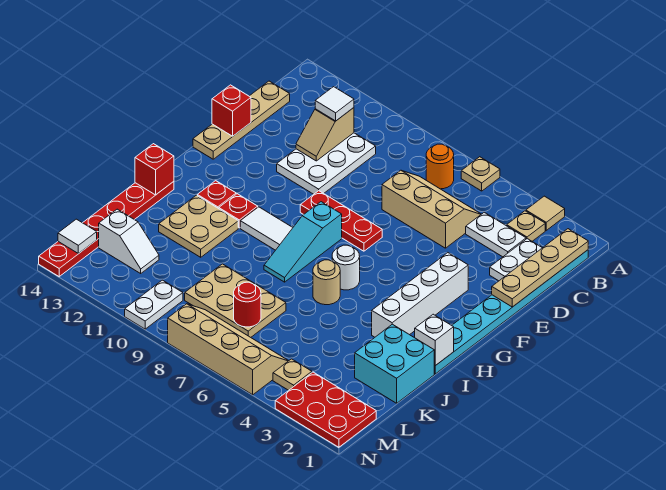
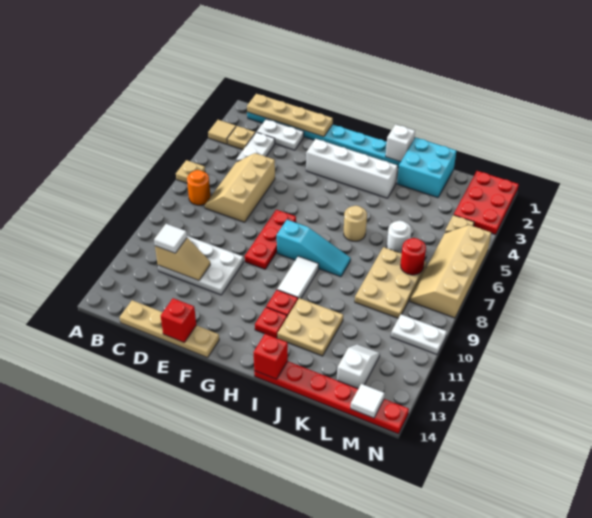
white 1x1 round brick [332,245,360,290] -> white 1x1 round brick moved to [387,221,411,253]

